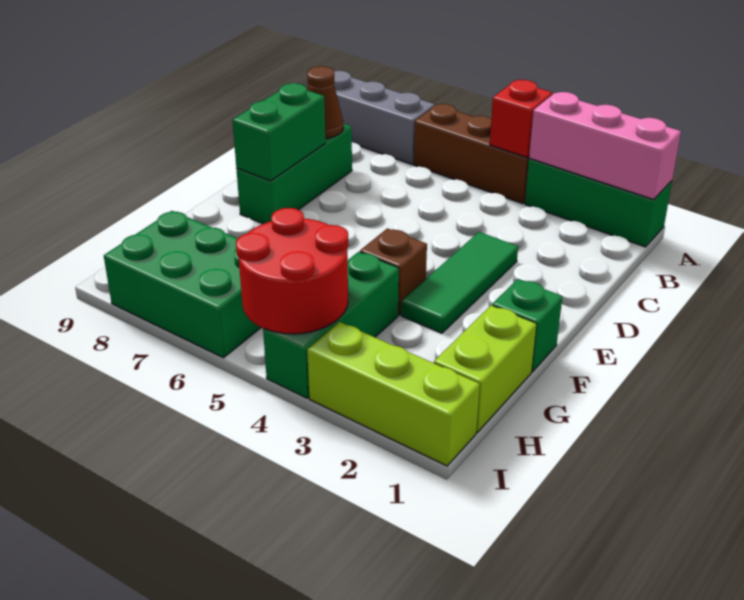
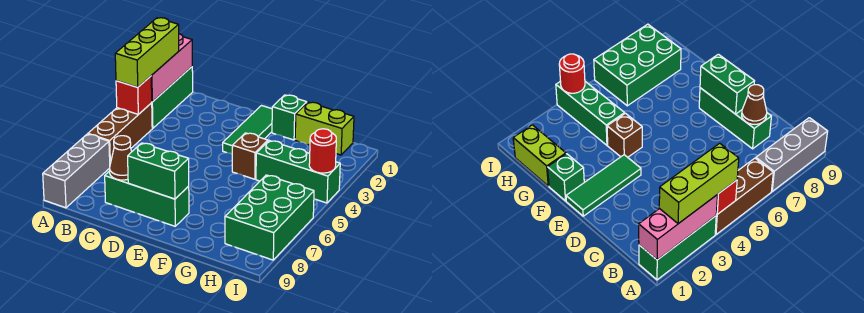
green 1x3 tile [401,232,518,333] -> green 1x3 tile turned to [223,106,272,154]
red 2x2 round brick [236,208,348,334] -> red 1x1 round brick [309,129,336,173]
lime 1x3 brick [307,322,480,466] -> lime 1x3 brick moved to [115,18,179,87]

